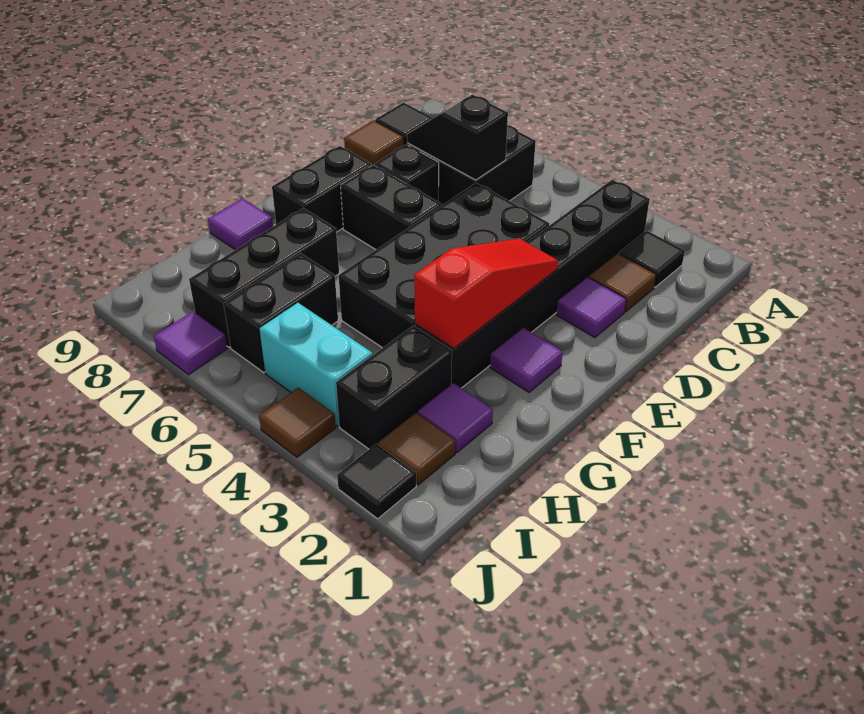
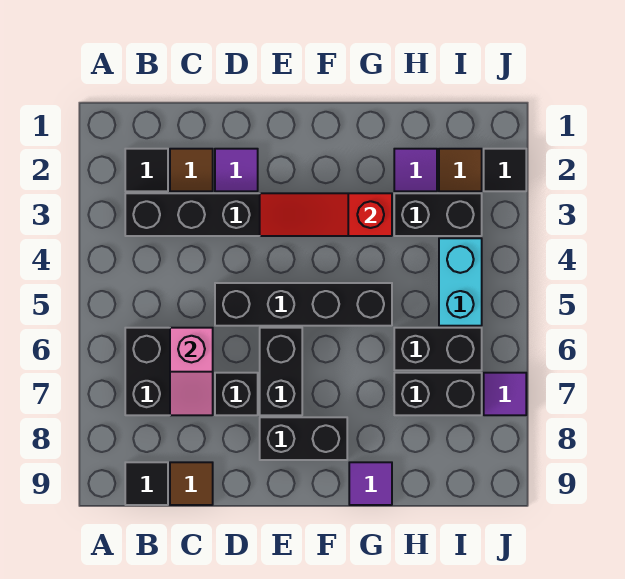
black 1x2 slope [407,95,508,180] -> pink 1x2 slope [170,328,213,415]
black 2x4 brick [339,183,550,348] -> black 1x4 brick [215,283,392,326]
purple 1x1 tile [490,328,563,392] -> none
black 1x3 brick [189,208,339,347] -> black 1x2 brick [394,373,482,415]
brown 1x1 tile [259,387,336,457] -> none

